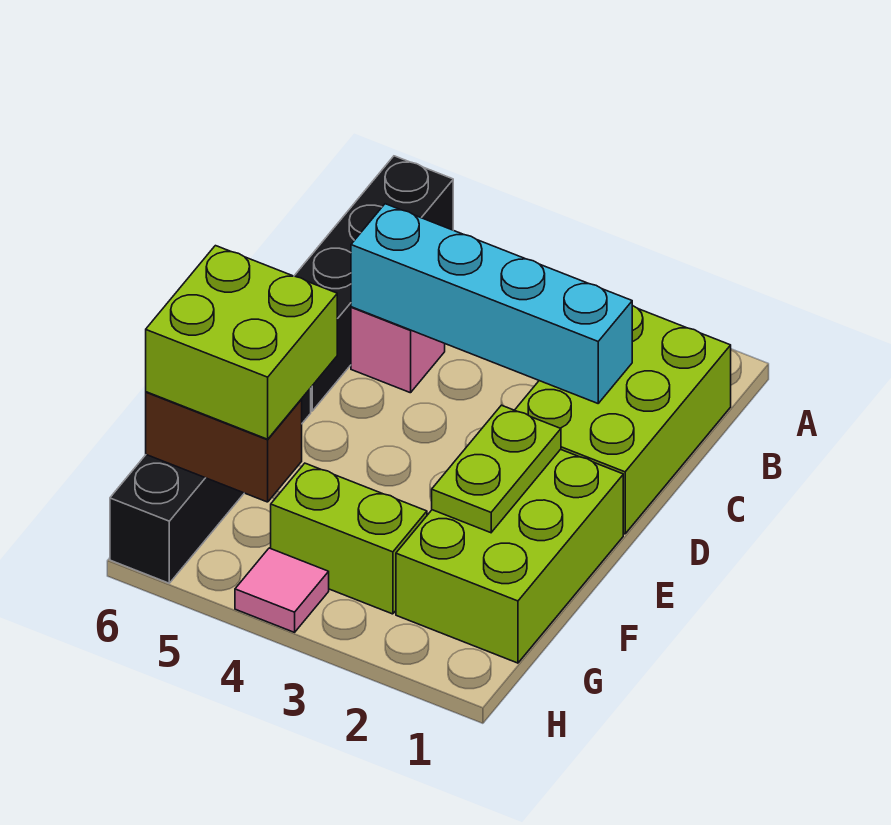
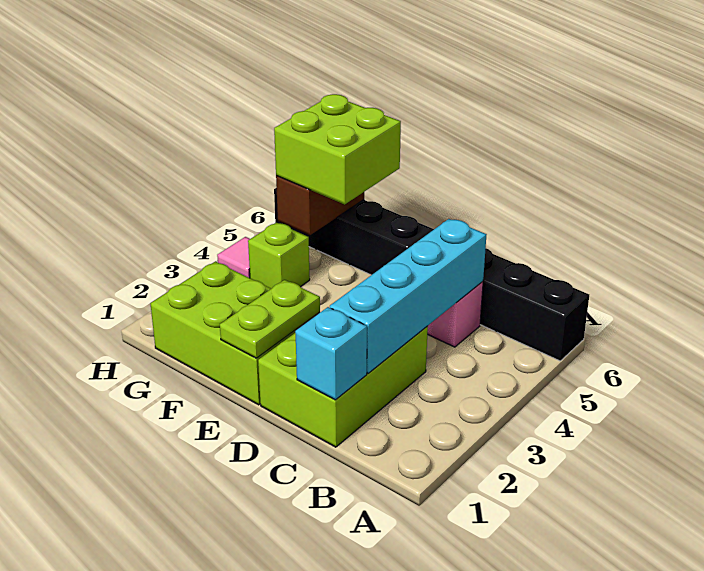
lime 2x3 brick [515,305,731,534] -> lime 2x3 brick turned to [258,326,428,447]
none -> cyan 1x1 brick [295,307,367,400]
lime 1x2 plate [432,405,561,533] -> lime 1x2 plate turned to [220,280,320,358]
lime 1x2 brick [271,463,427,614] -> lime 1x1 brick [248,223,310,289]

